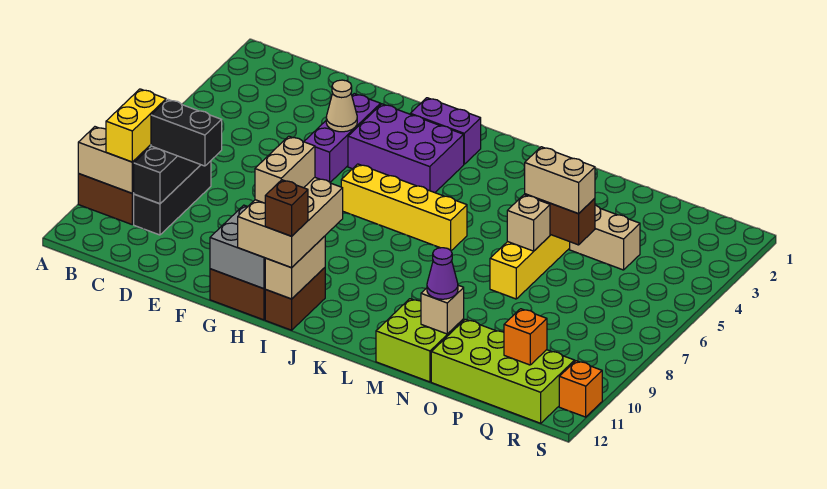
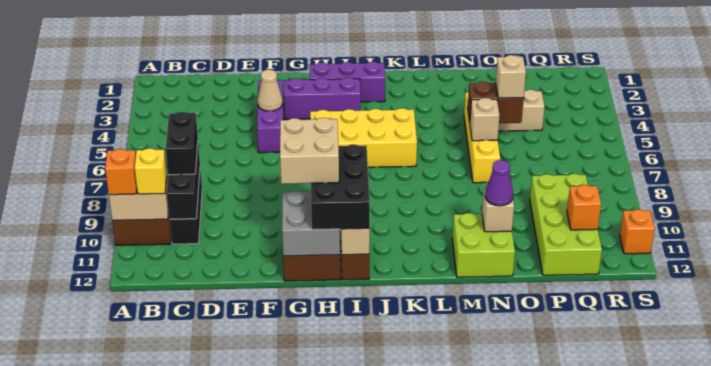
none -> orange 1x1 brick [105,149,137,195]
yellow 1x2 brick [106,89,166,162] -> yellow 1x1 brick [135,148,167,194]
black 1x2 brick [151,99,222,166] -> black 1x2 brick turned to [166,112,198,175]
purple 2x3 brick [348,104,464,193] -> purple 1x3 brick [284,77,361,119]
purple 1x2 brick [411,98,481,164] -> purple 1x3 brick [309,62,385,102]
yellow 1x4 brick [341,164,467,251] -> yellow 2x4 brick [310,108,417,167]
tan 2x3 brick [238,178,343,268] -> black 2x3 brick [311,144,370,230]
tan 1x2 brick [255,136,315,203] -> tan 2x2 brick [280,118,339,184]
brown 1x1 brick [265,180,308,236] -> none
tan 1x2 brick [525,147,595,214] -> tan 1x1 brick [496,55,526,98]
lime 2x4 brick [431,319,575,423] -> lime 2x4 brick turned to [530,174,602,275]

